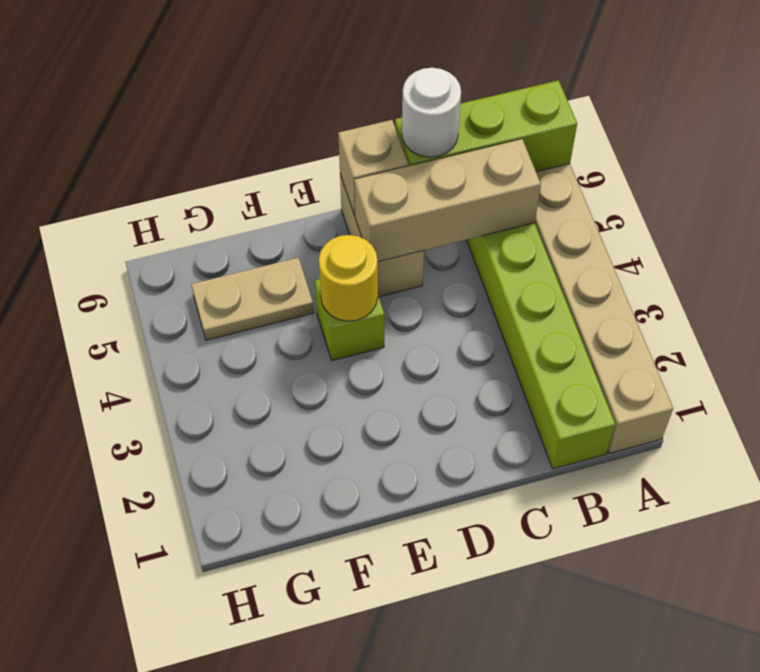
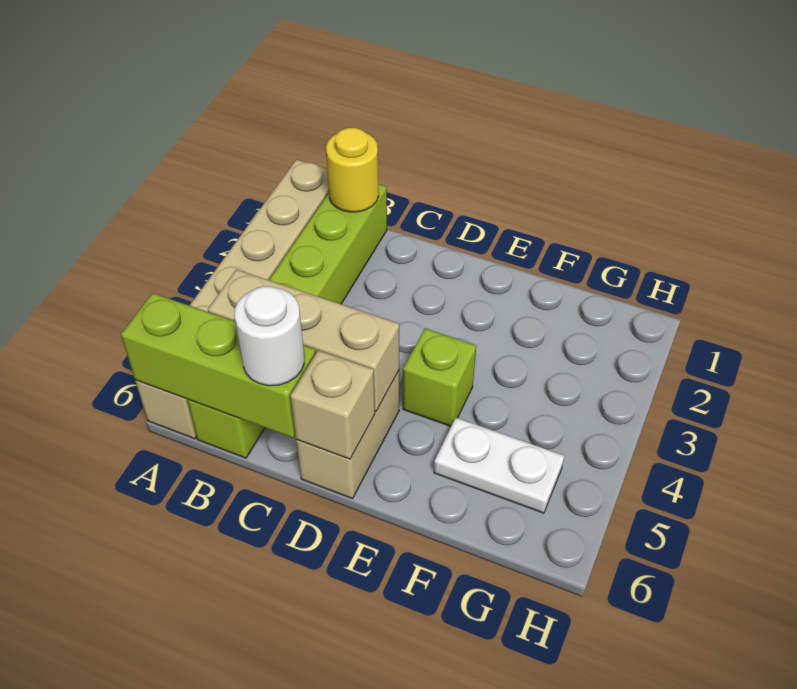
yellow 1x1 round brick [319,235,378,321] -> yellow 1x1 round brick moved to [326,128,378,212]
tan 1x2 plate [191,258,314,340] -> white 1x2 plate [434,418,564,513]

